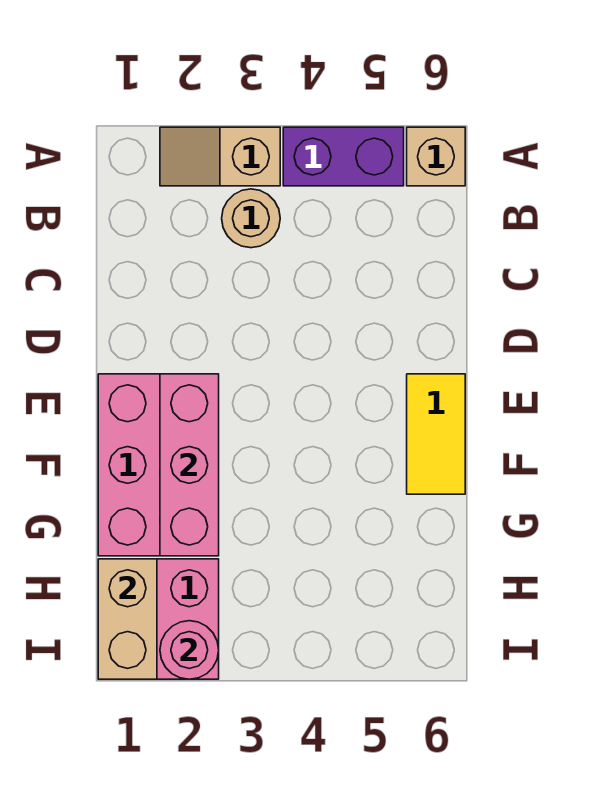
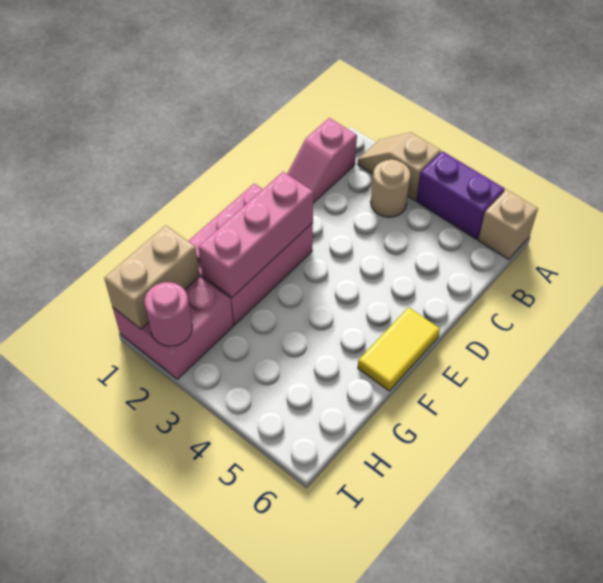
none -> pink 1x2 slope [287,118,357,203]

